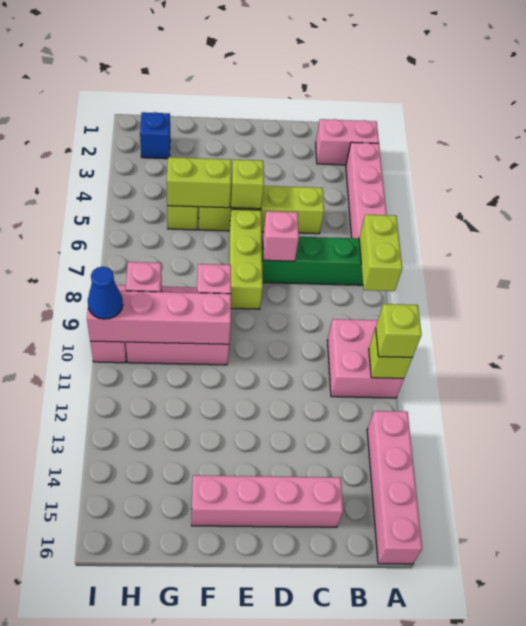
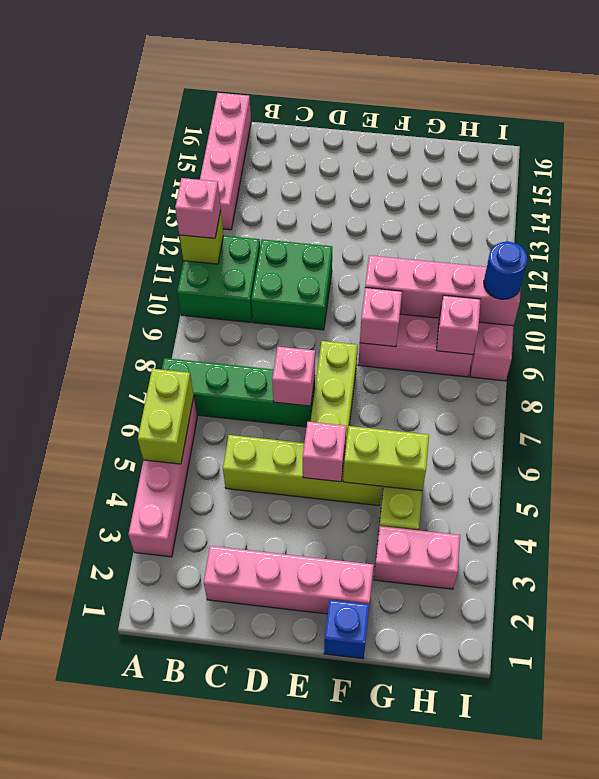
pink 1x2 brick [316,119,379,165] -> pink 1x2 brick moved to [374,526,460,589]
lime 1x2 brick [359,215,402,291] -> lime 1x2 brick moved to [138,369,194,464]
pink 2x2 brick [327,319,404,398] -> green 2x2 brick [177,236,260,322]
lime 1x1 brick [376,304,422,357] -> pink 1x1 brick [175,178,221,238]
none -> green 2x2 brick [251,239,332,330]
pink 1x4 brick [191,475,343,527] -> pink 1x4 brick moved to [204,546,374,614]
lime 1x1 brick [231,160,264,209] -> pink 1x1 brick [303,422,346,482]
blue 1x1 brick [140,112,170,159] -> blue 1x1 brick moved to [324,600,369,659]
blue 1x1 cone [88,267,123,319] -> blue 1x1 round brick [484,242,528,299]

